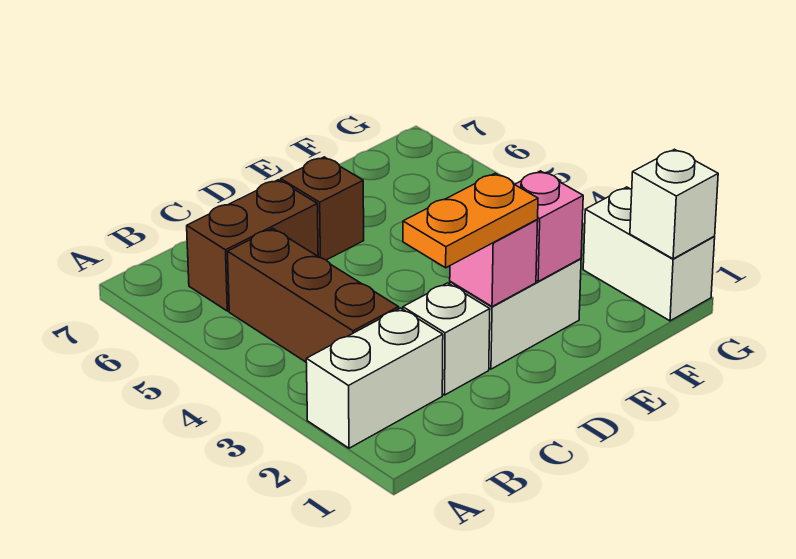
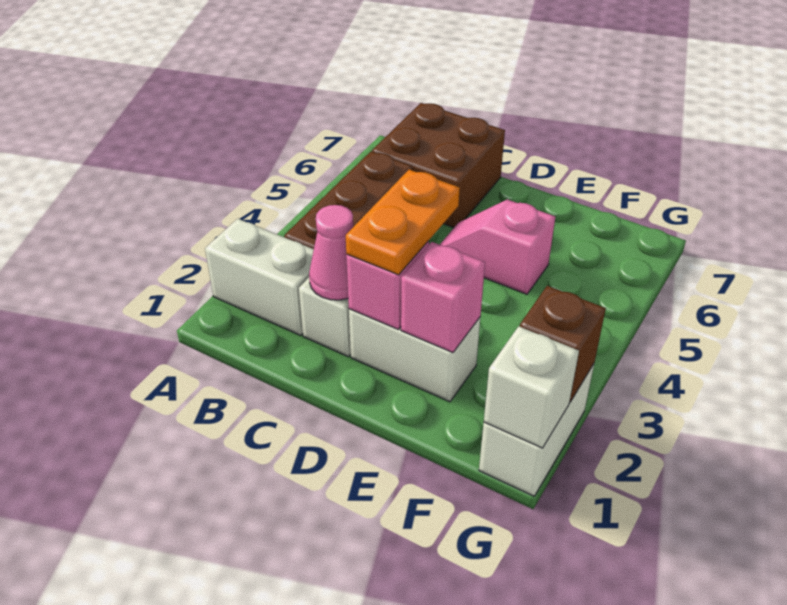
brown 1x2 brick [187,180,318,311] -> brown 2x2 brick [372,103,505,228]
none -> pink 1x1 cone [309,205,353,300]
orange 1x2 plate [403,174,538,268] -> orange 1x2 plate turned to [346,170,460,275]
none -> pink 1x2 slope [440,199,555,294]
brown 1x1 brick [281,157,364,260] -> brown 1x1 brick moved to [520,286,606,402]

